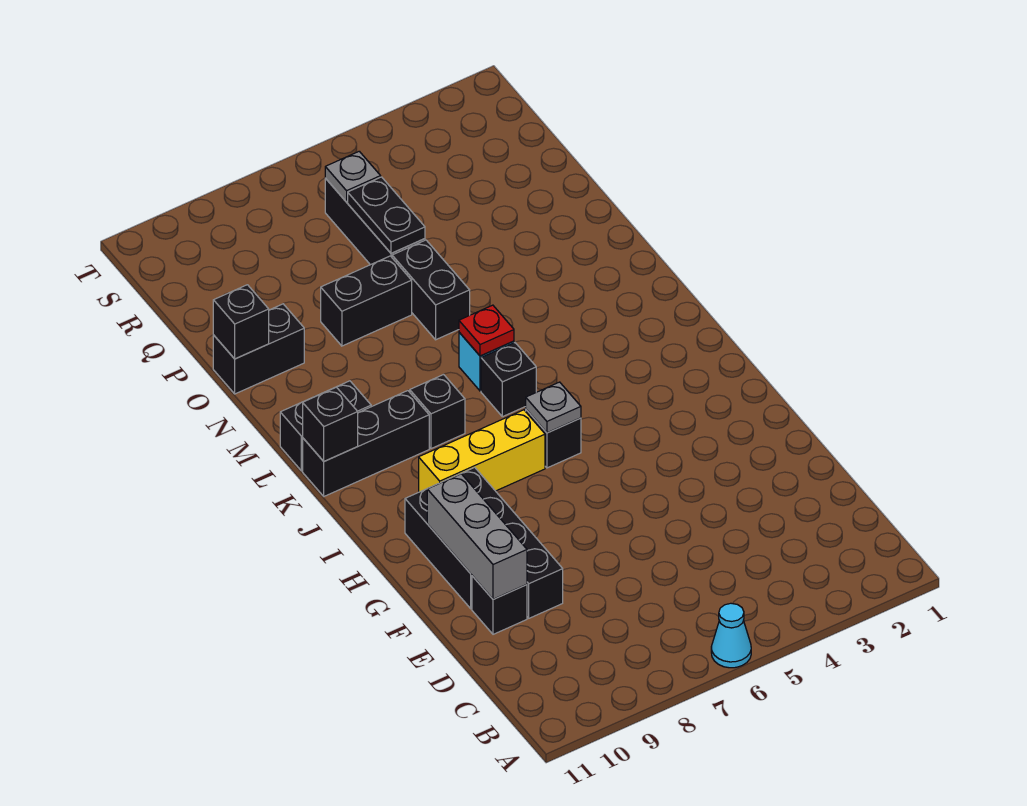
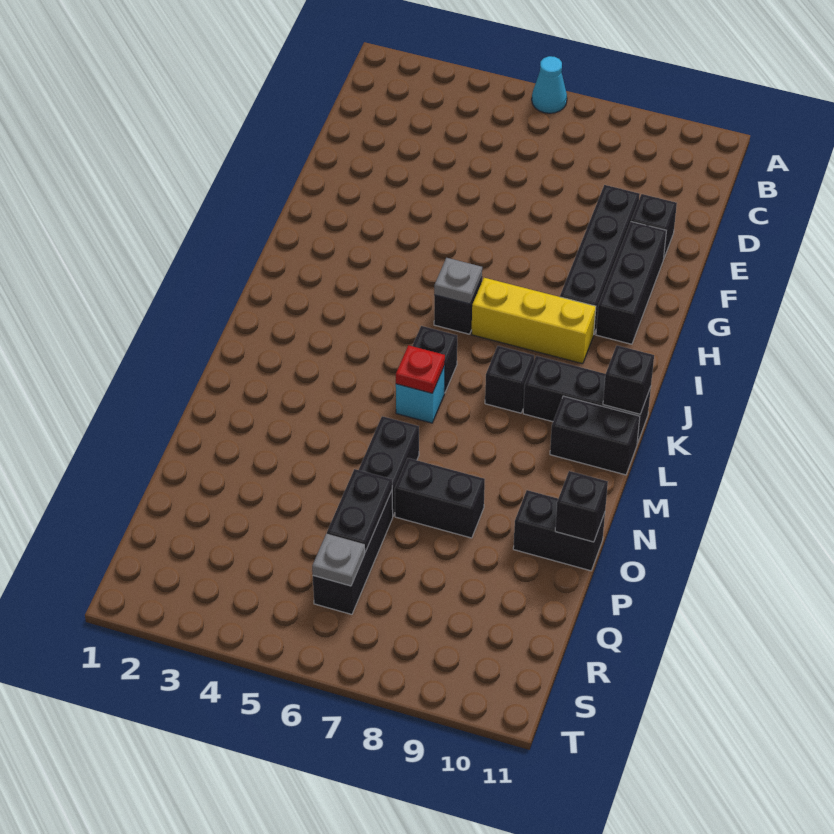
grey 1x3 brick [427,474,527,599] -> none

